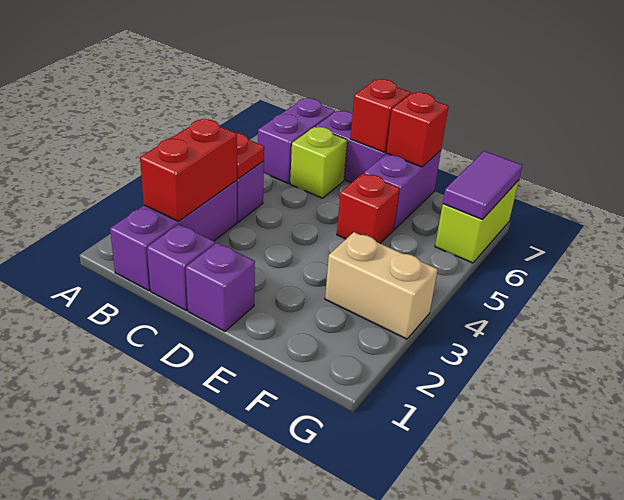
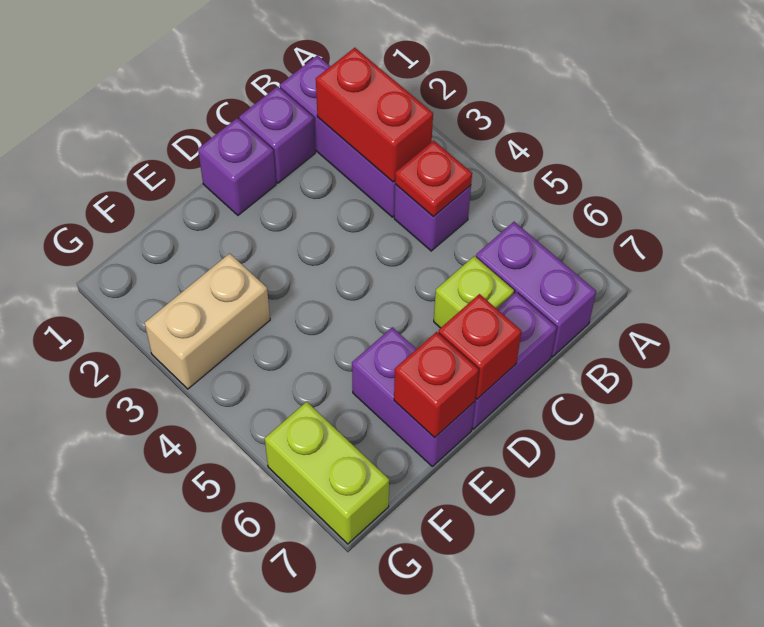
red 1x1 brick [337,173,400,243] -> none
purple 1x2 tile [443,151,522,219] -> none

